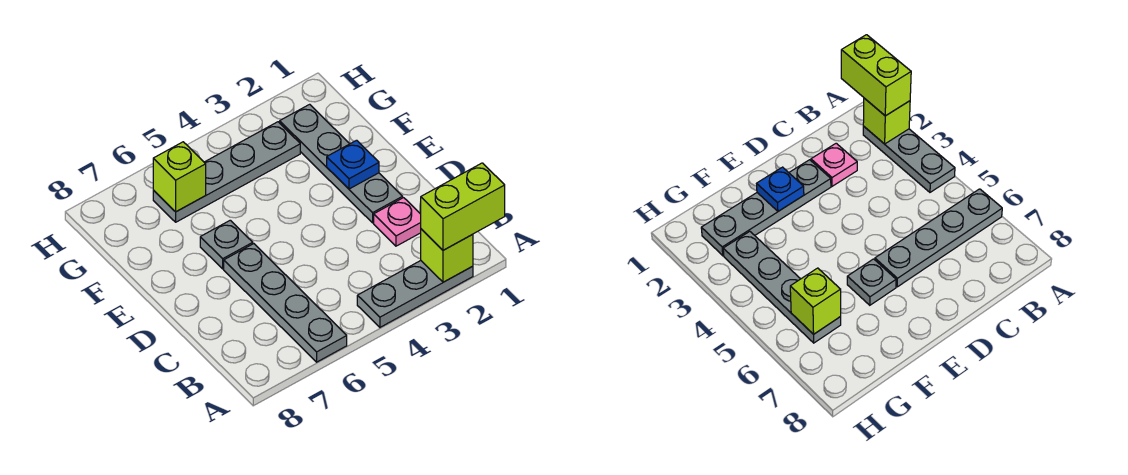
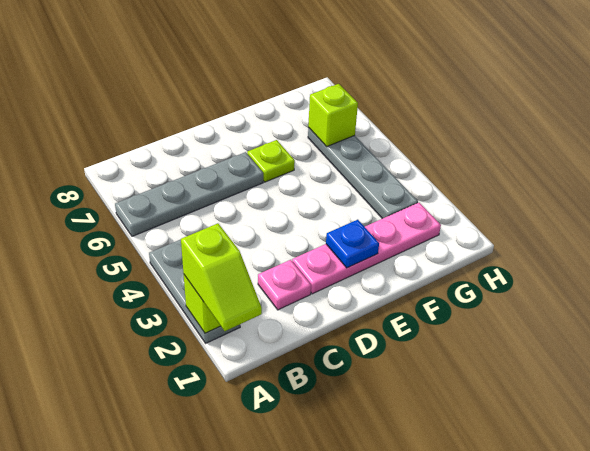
lime 1x2 brick [421,163,505,250] -> lime 1x2 slope [181,223,262,331]
grey 1x4 plate [280,104,403,223] -> pink 1x4 plate [292,203,441,294]
grey 1x1 plate [200,220,253,269] -> lime 1x1 plate [247,140,295,182]

